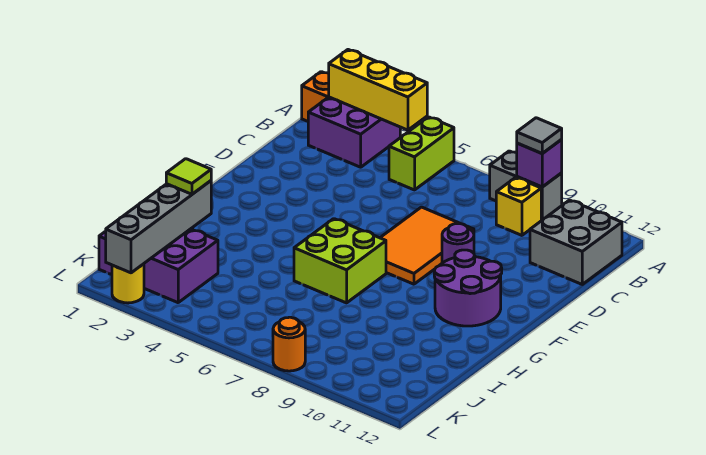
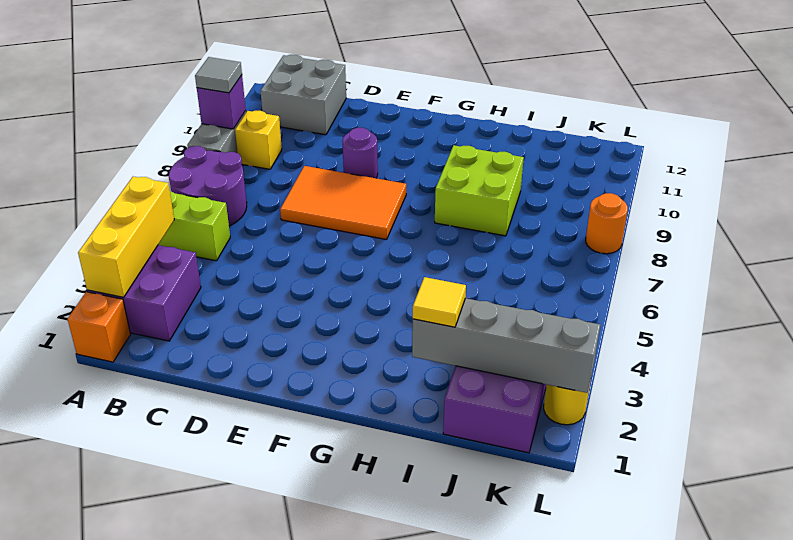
purple 2x2 round brick [434,250,502,326] -> purple 2x2 round brick moved to [169,146,247,226]
lime 2x2 brick [294,219,386,303] -> lime 2x2 brick moved to [435,145,524,236]
lime 1x1 tile [166,159,211,194] -> yellow 1x1 tile [413,277,466,327]

